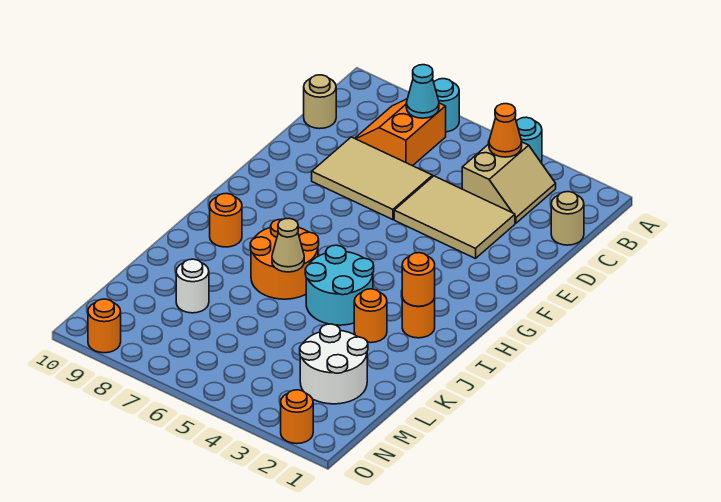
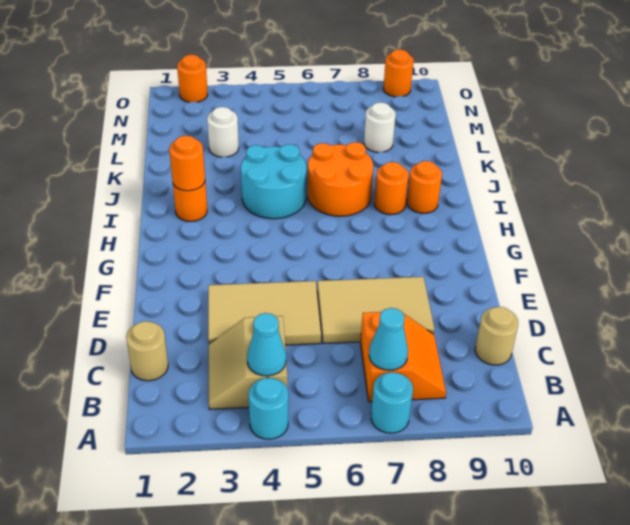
orange 1x1 cone [489,104,522,157] -> cyan 1x1 cone [247,313,286,376]
orange 1x1 round brick [354,289,387,343] -> orange 1x1 round brick moved to [374,162,409,215]
tan 1x1 cone [272,218,304,272] -> none
white 2x2 round brick [300,324,368,404] -> white 1x1 round brick [207,107,239,157]

